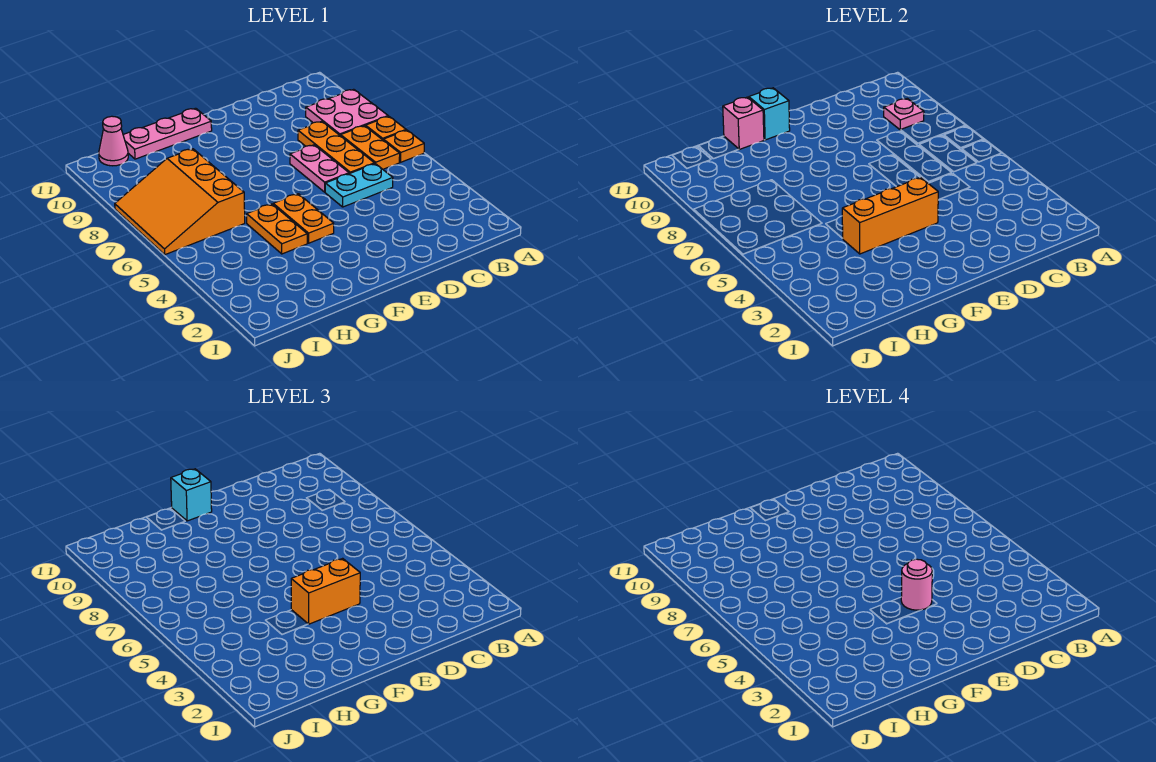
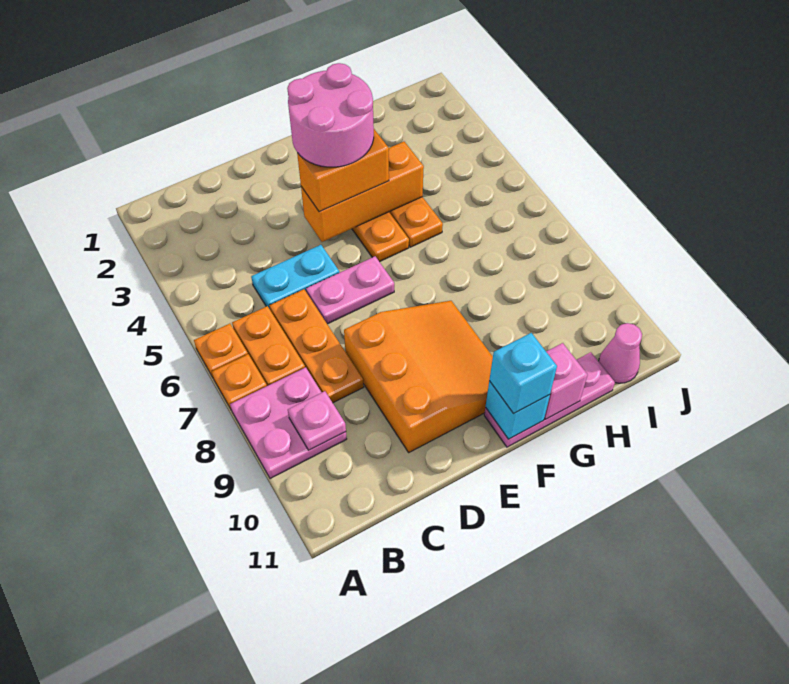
pink 1x2 plate [290,145,349,192] -> pink 1x2 plate turned to [306,256,394,324]
pink 1x1 round brick [901,559,932,610] -> pink 2x2 round brick [287,63,374,167]
orange 3x3 slope [115,149,245,255] -> orange 3x3 slope moved to [344,301,493,452]

